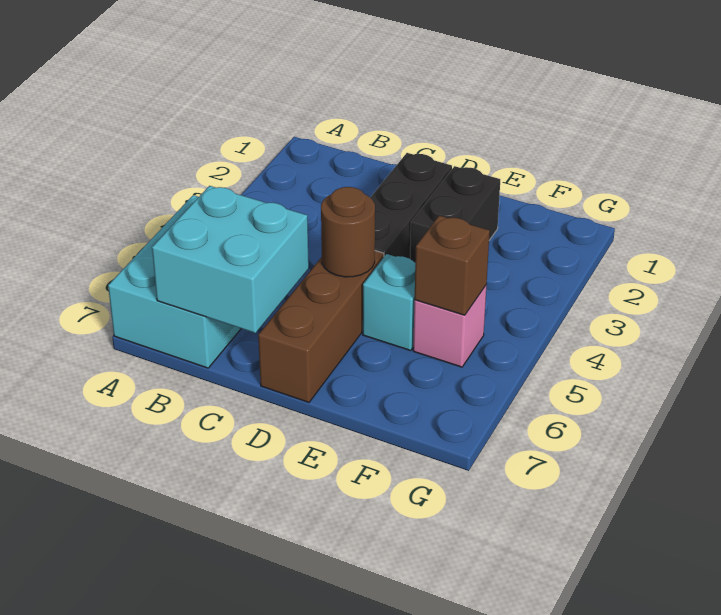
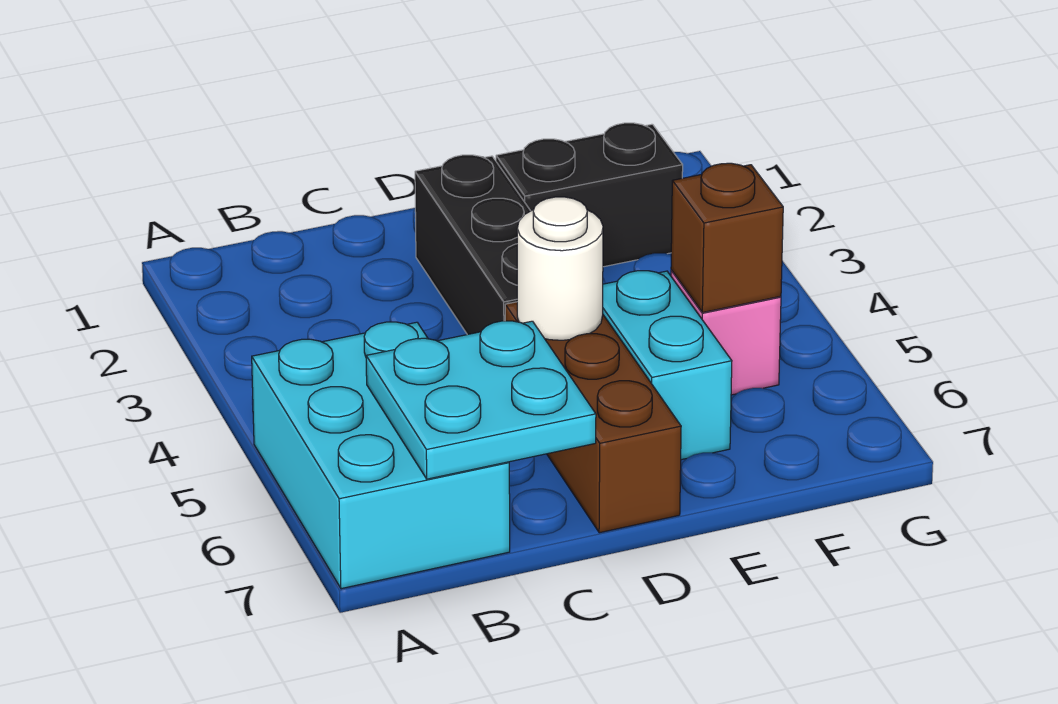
cyan 2x2 brick [152,186,309,333] -> cyan 2x2 plate [366,321,596,479]
brown 1x1 round brick [321,187,375,277] -> white 1x1 round brick [517,197,603,340]
black 1x2 brick [410,166,500,262] -> black 1x2 brick turned to [496,123,683,267]
cyan 1x1 brick [363,254,415,351] -> cyan 1x2 brick [603,271,732,460]

